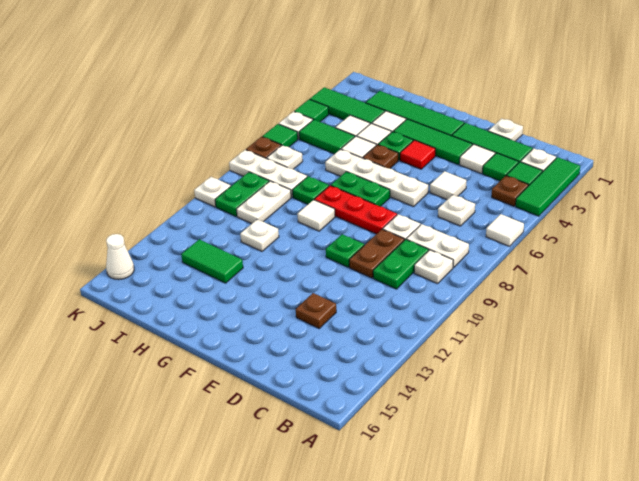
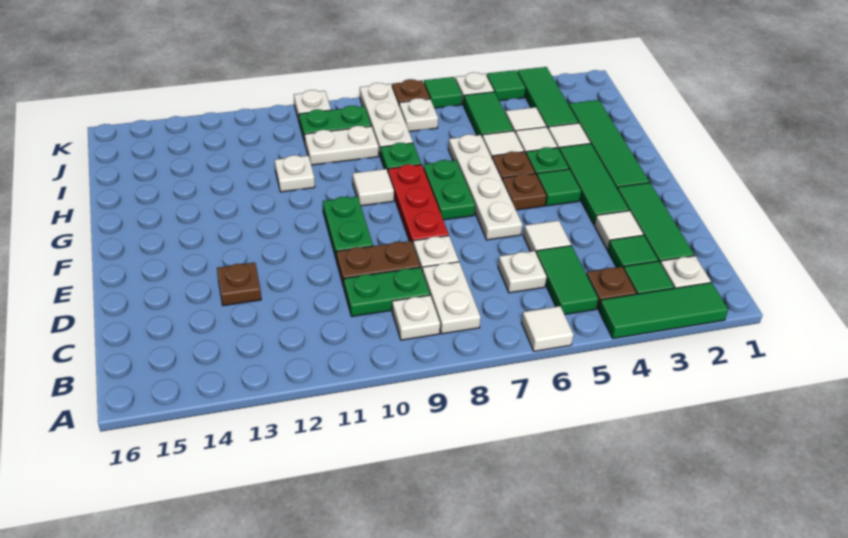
white 1x1 plate [489,118,523,141] -> none
green 1x1 plate [326,234,364,267] -> green 1x2 plate [323,196,373,261]
red 1x1 tile [400,140,435,169] -> green 1x1 tile [537,169,581,206]
none -> brown 1x1 plate [502,174,546,210]
green 1x2 tile [181,239,243,283] -> green 1x2 tile moved to [536,246,598,315]
white 1x1 cone [106,234,134,280] -> none

